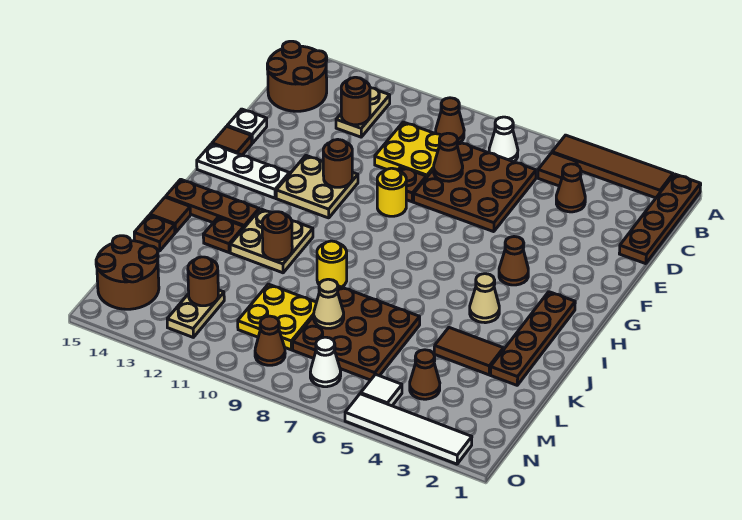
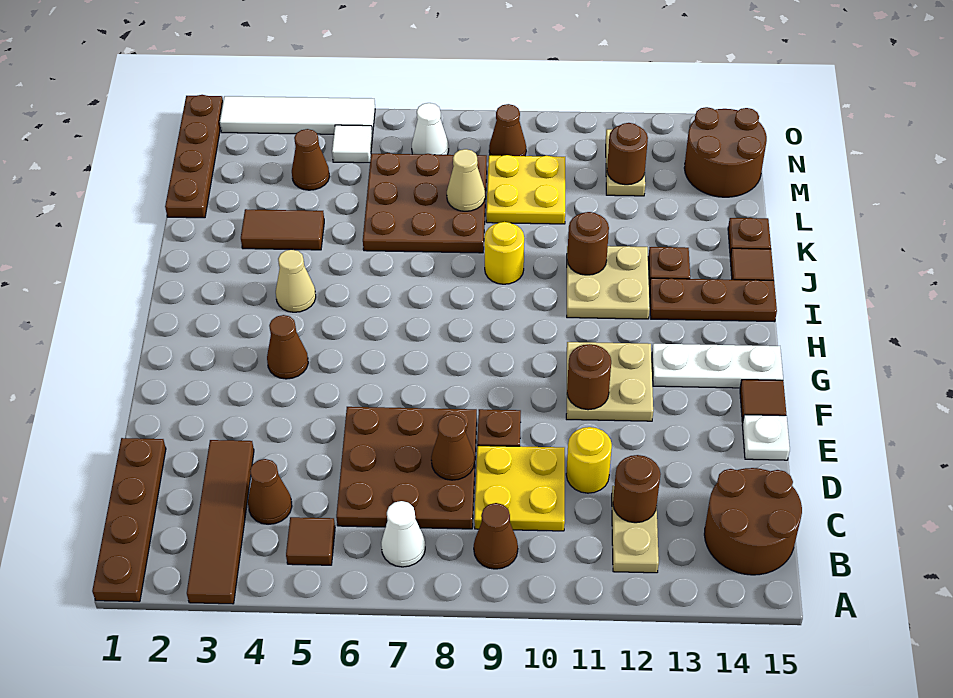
brown 1x4 tile [552,135,673,198] -> brown 1x4 tile turned to [187,440,254,604]
yellow 1x1 round brick [377,168,406,216] -> yellow 1x1 round brick moved to [566,427,612,493]
brown 1x4 plate [491,292,575,385] -> brown 1x4 plate moved to [165,95,223,218]

